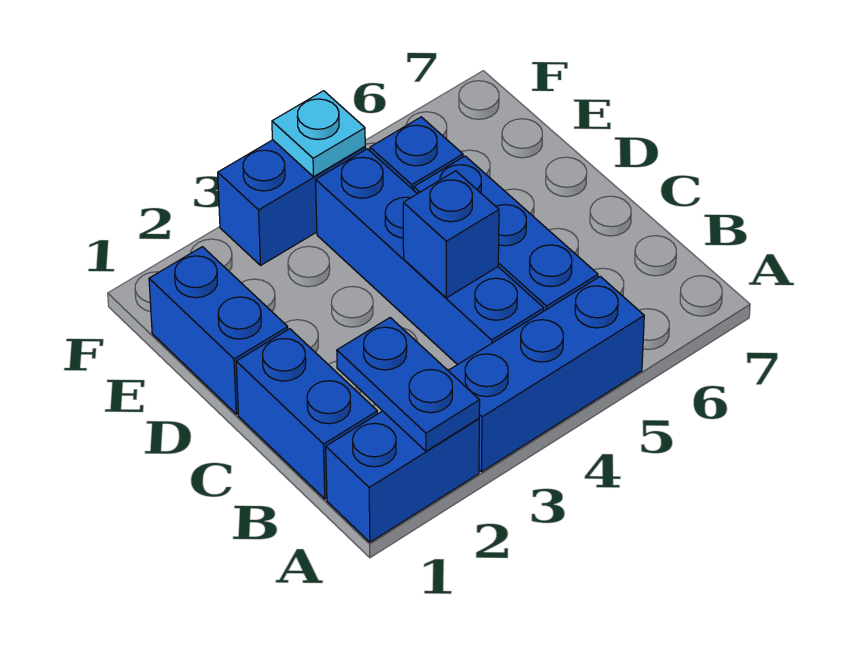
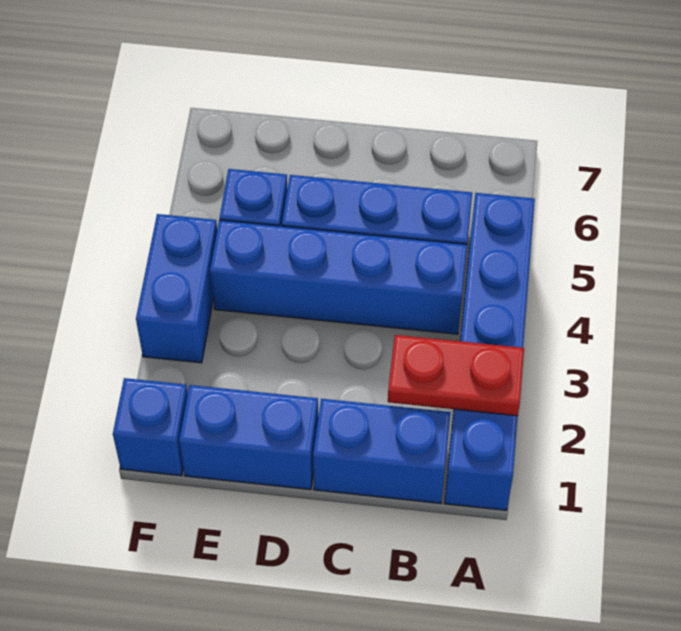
blue 1x2 plate [337,318,480,451] -> red 1x2 plate [388,335,524,416]
blue 1x1 brick [403,171,499,298] -> blue 1x1 brick moved to [113,378,188,476]
cyan 1x1 plate [272,91,365,177] -> none

